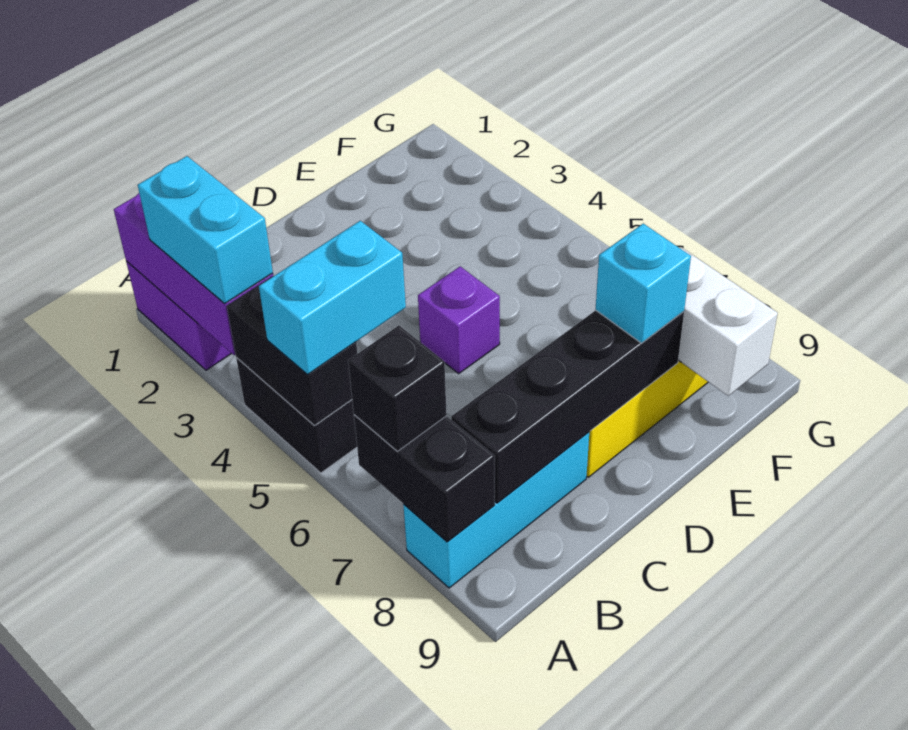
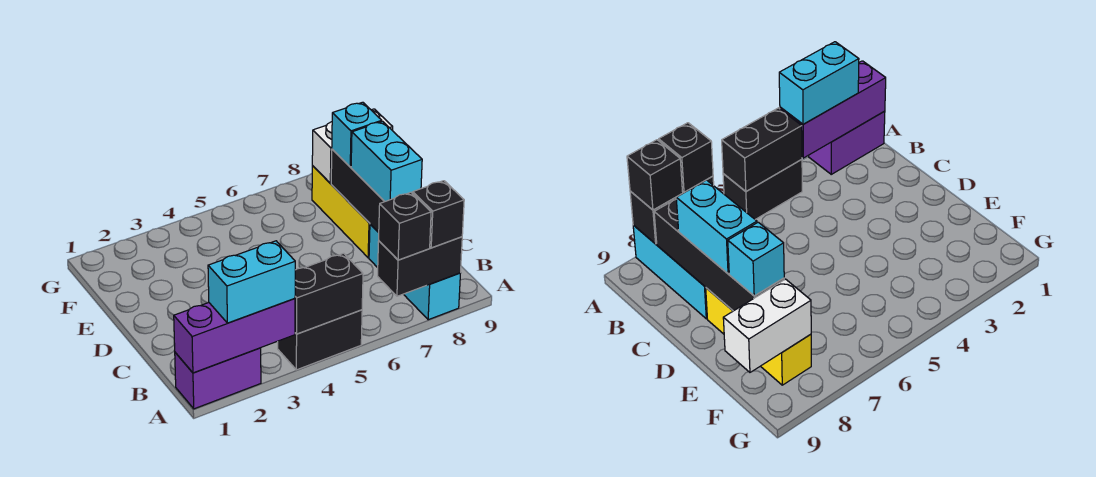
cyan 1x2 brick [259,221,406,374] -> cyan 1x2 brick moved to [351,121,422,202]
none -> black 1x1 brick [413,181,464,248]
purple 1x1 brick [418,266,500,374] -> none

